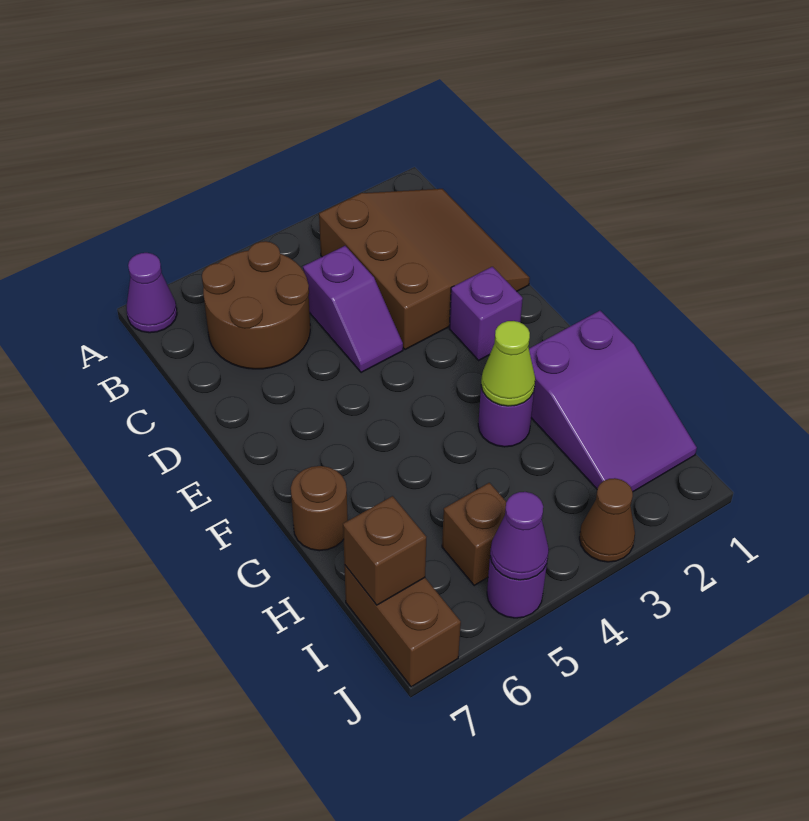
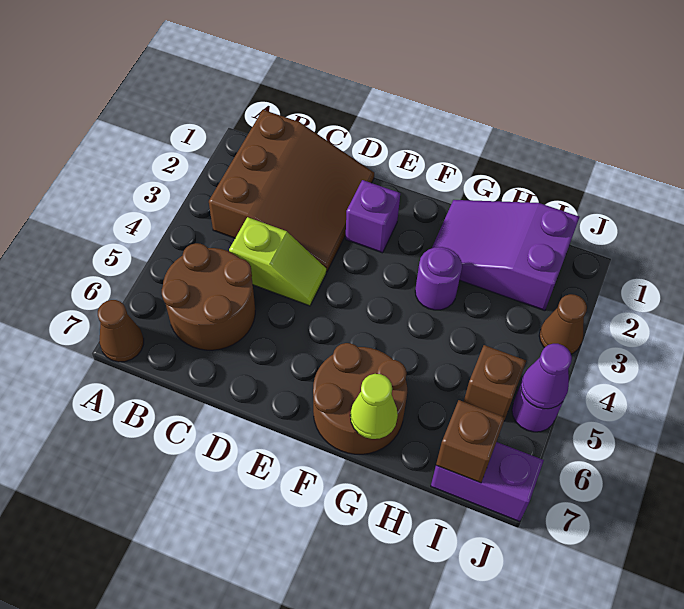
purple 1x1 cone [126,253,177,333] -> brown 1x1 cone [98,300,144,362]
brown 3x3 slope [319,189,530,350] -> brown 3x3 slope turned to [209,110,374,272]
purple 1x2 slope [303,246,403,373] -> lime 1x2 slope [229,217,326,306]
purple 2x3 slope [529,311,697,492] -> purple 2x3 slope turned to [432,200,579,311]
lime 1x1 cone [481,321,535,406] -> lime 1x1 cone moved to [350,374,398,439]
brown 1x1 round brick [291,466,348,551] -> brown 2x2 round brick [313,343,407,454]
brown 1x2 brick [344,565,461,687] -> purple 1x2 brick [431,442,544,522]

